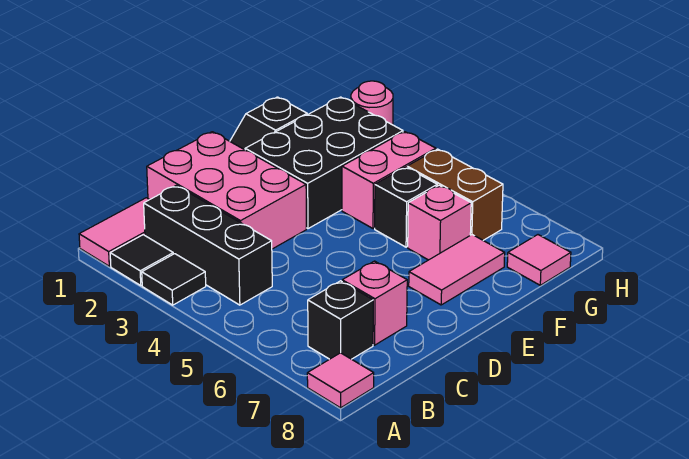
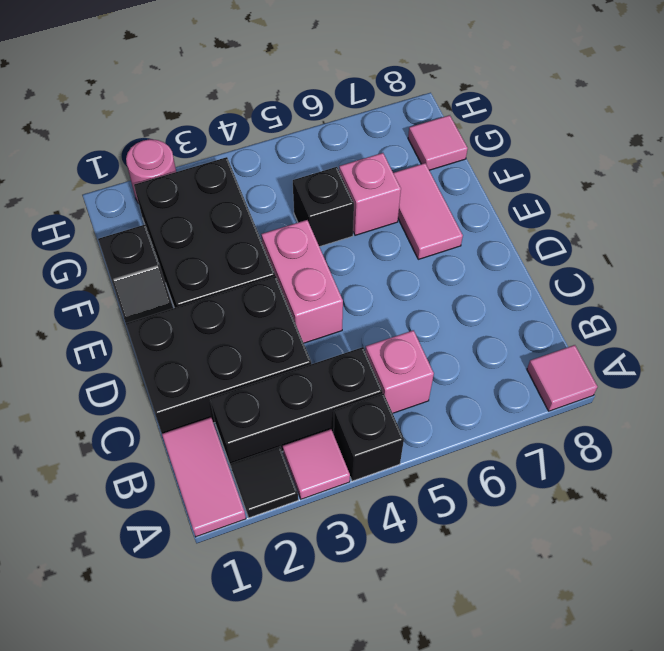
black 1x1 tile [142,254,206,305] -> pink 1x1 tile [283,429,350,499]
black 1x1 brick [308,281,373,359] -> black 1x1 brick moved to [334,393,404,481]
pink 2x3 brick [147,132,306,249] -> black 2x3 brick [126,276,311,434]
pink 1x1 brick [342,261,407,345] -> pink 1x1 brick moved to [365,330,434,413]
pink 1x2 brick [342,132,436,229] -> pink 1x2 brick moved to [261,220,343,343]
brown 1x2 brick [407,149,503,240] -> none

